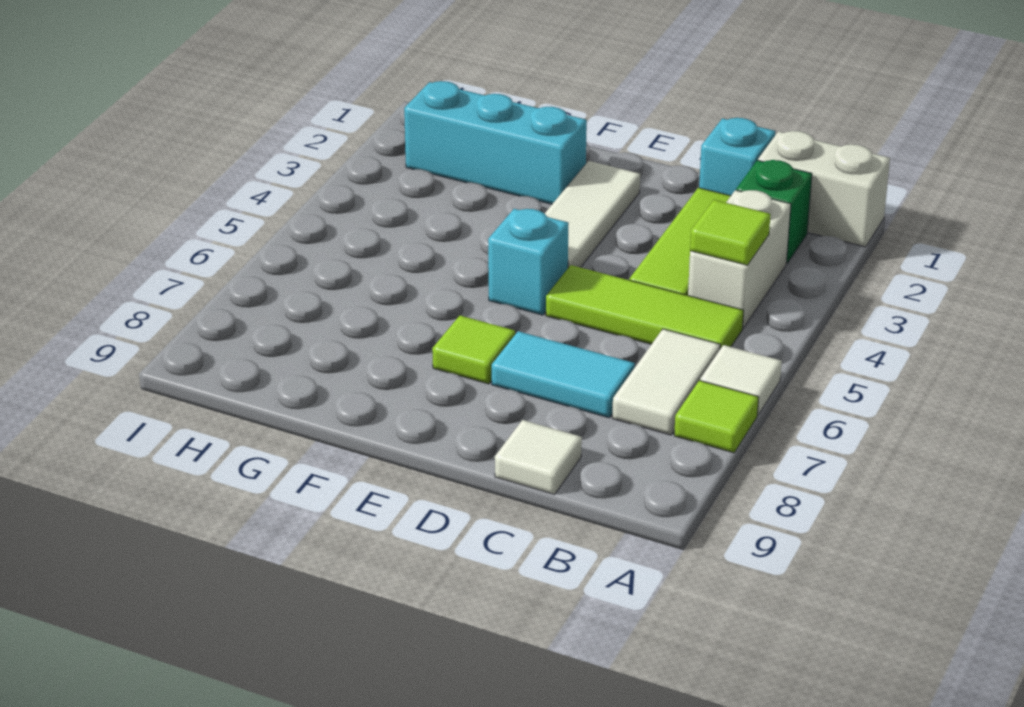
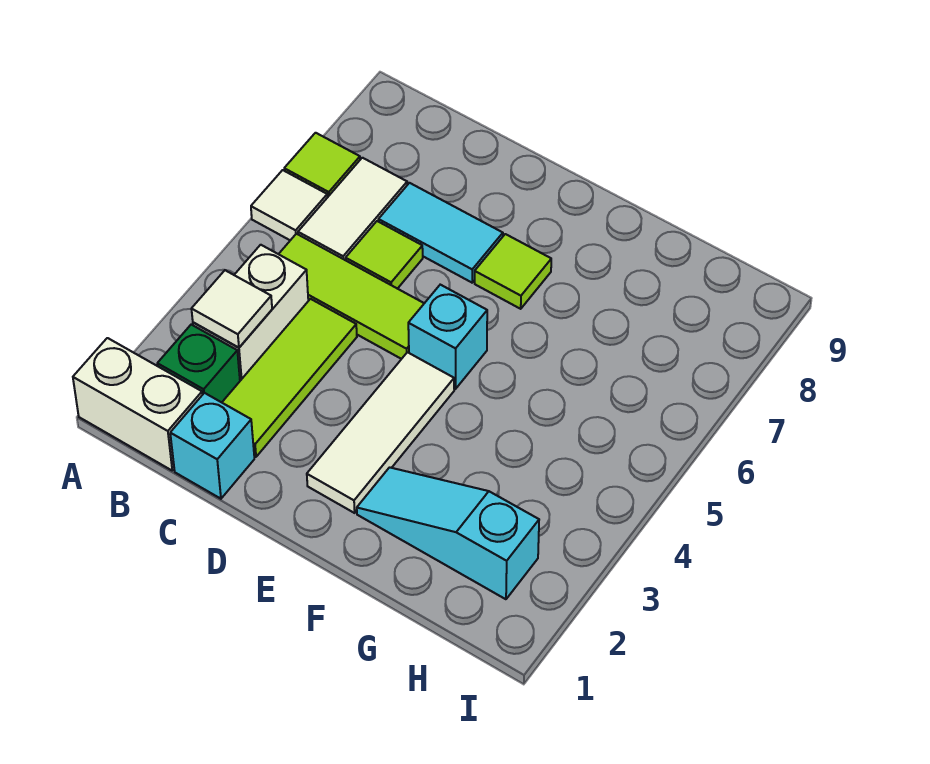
lime 1x1 tile [690,200,770,265] -> lime 1x1 tile moved to [346,221,423,289]
white 1x1 tile [495,420,582,495] -> white 1x1 tile moved to [192,270,272,348]
cyan 1x3 brick [404,81,587,204] -> cyan 1x3 slope [357,467,539,599]

